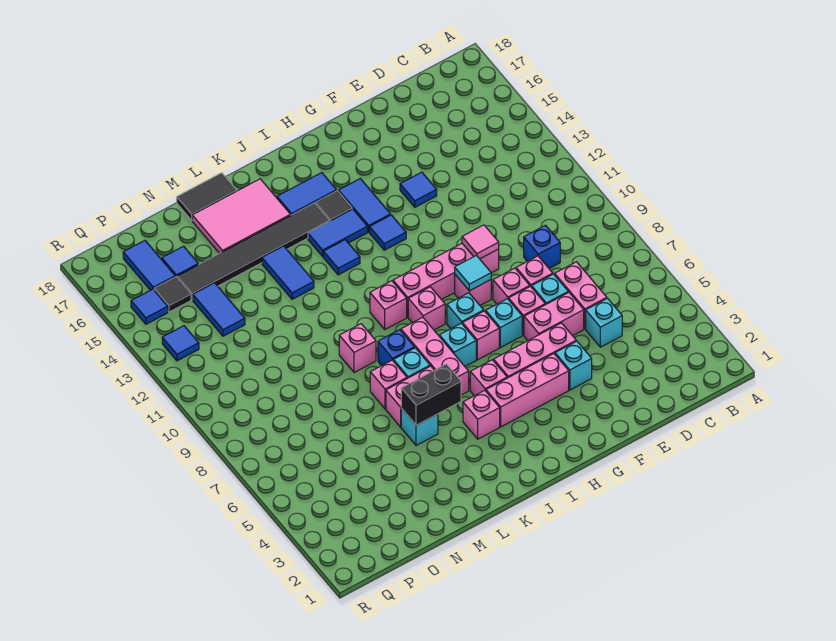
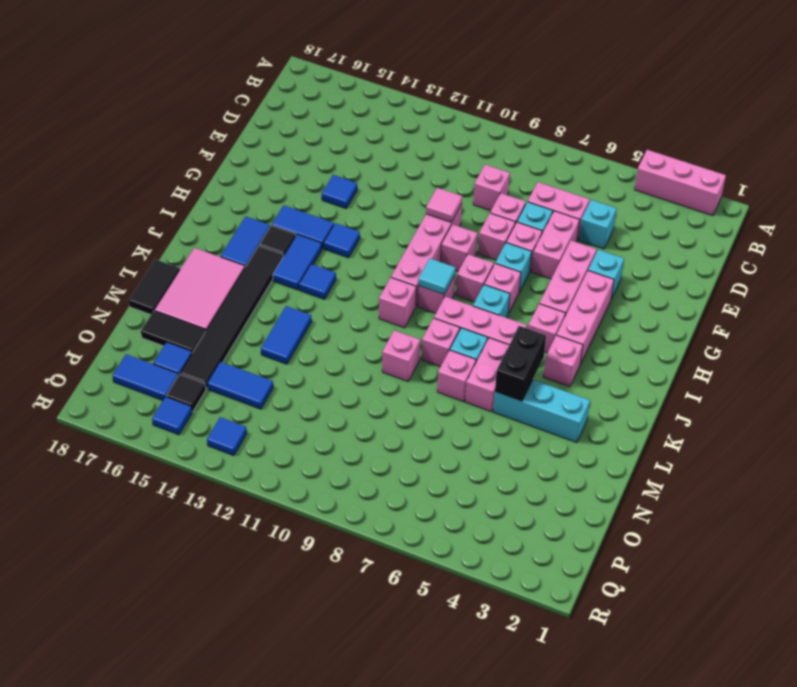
none -> pink 1x3 brick [635,150,726,216]
blue 1x1 brick [524,225,560,268] -> pink 1x1 brick [473,165,510,211]
cyan 1x1 tile [455,255,491,291] -> cyan 1x1 tile moved to [418,259,456,294]
cyan 1x1 brick [447,293,484,329] -> pink 1x1 brick [456,254,494,302]
blue 1x1 brick [378,330,415,366] -> pink 1x1 brick [422,318,460,367]
cyan 1x1 brick [401,408,438,446] -> cyan 1x3 brick [493,380,590,443]
blue 1x2 tile [262,246,314,299] -> blue 1x2 tile turned to [261,306,312,364]
none -> black 1x2 tile [141,311,206,353]

